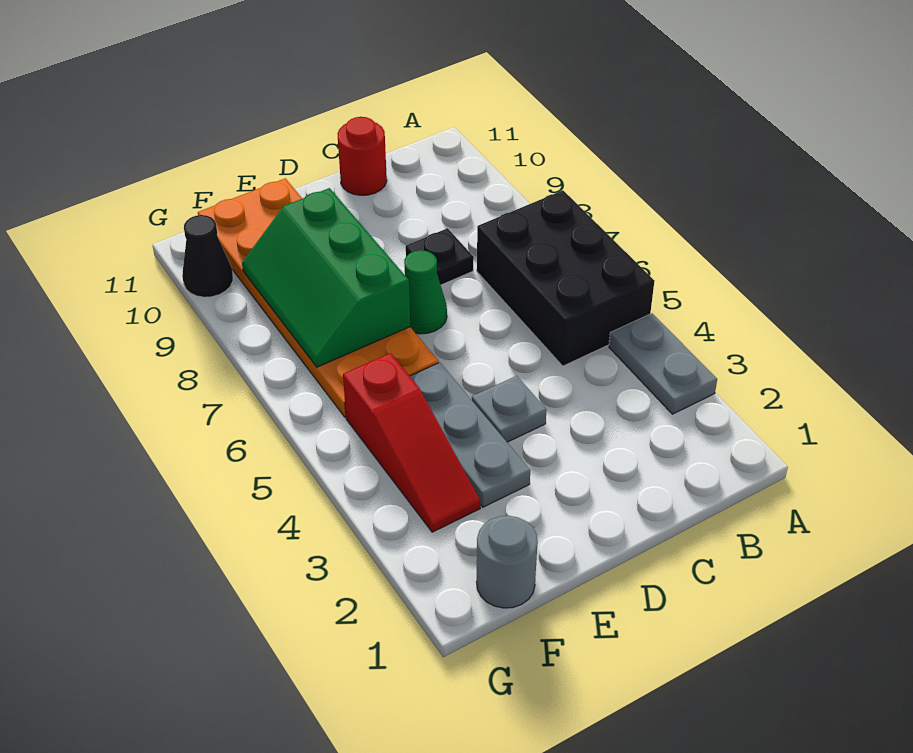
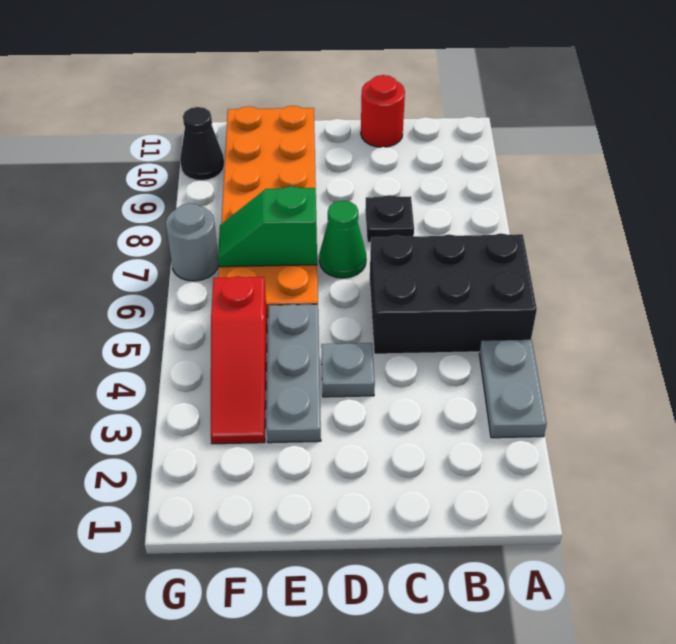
black 2x3 brick [477,190,654,366] -> black 2x3 brick turned to [370,233,537,354]
green 2x3 slope [242,188,410,367] -> green 1x2 slope [218,186,317,267]
grey 1x1 round brick [476,516,538,608] -> grey 1x1 round brick moved to [166,203,219,281]

